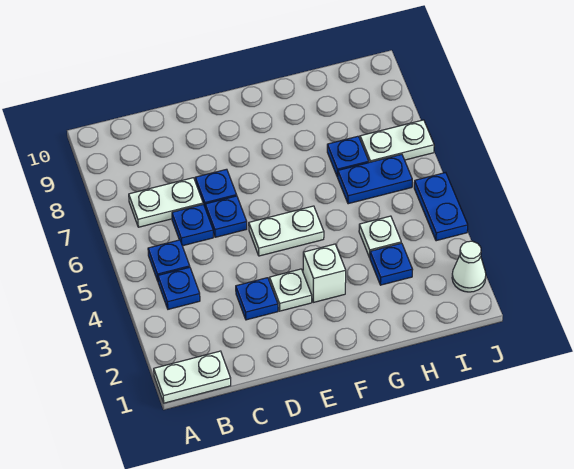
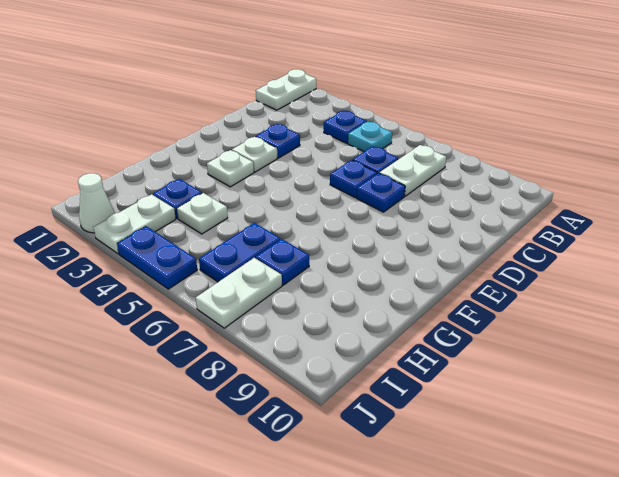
blue 1x1 plate [148,240,190,281] -> cyan 1x1 plate [348,122,392,152]
white 1x2 plate [249,206,324,256] -> white 1x2 plate moved to [93,194,176,254]
white 1x1 brick [303,244,346,302] -> white 1x1 plate [207,150,254,187]

